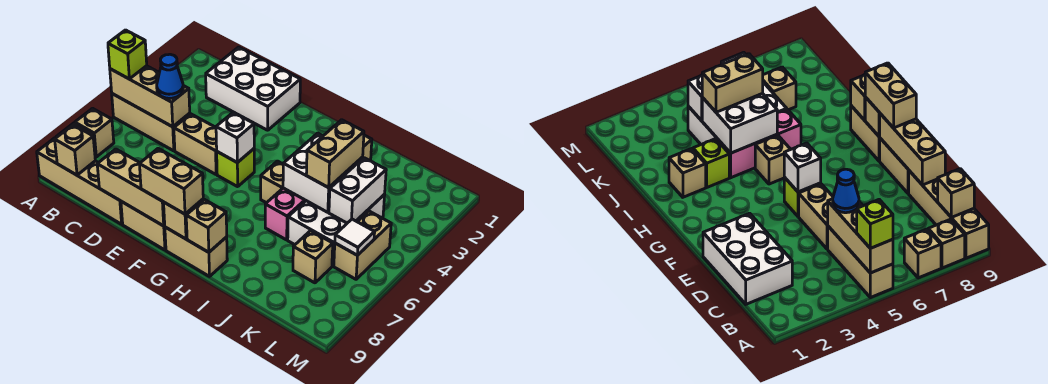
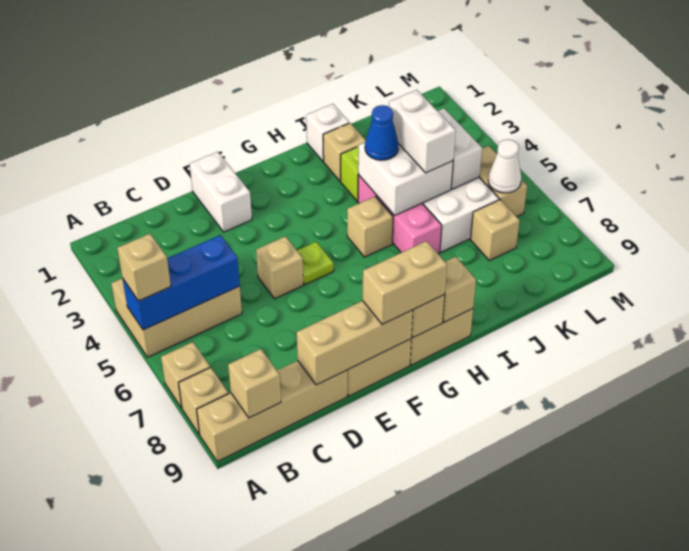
tan 1x3 brick [112,94,190,151] -> tan 2x3 brick [111,279,242,357]
tan 1x3 brick [110,66,190,127] -> blue 1x3 brick [122,235,240,330]
lime 1x1 brick [108,30,147,79] -> tan 1x1 brick [117,234,171,301]
white 2x3 brick [206,47,300,130] -> white 1x2 brick [190,152,252,232]
blue 1x1 cone [157,54,183,98] -> blue 1x1 cone moved to [365,105,398,160]
tan 1x2 brick [174,114,217,174] -> tan 1x1 brick [256,236,303,299]
lime 1x1 brick [217,149,254,187] -> lime 1x1 plate [297,242,334,285]
white 1x1 brick [216,112,254,163] -> white 1x1 brick moved to [306,104,349,161]
tan 1x2 brick [306,120,364,188] -> white 1x2 brick [389,90,456,173]
white 1x1 tile [335,219,375,255] -> white 1x1 cone [488,140,521,193]

